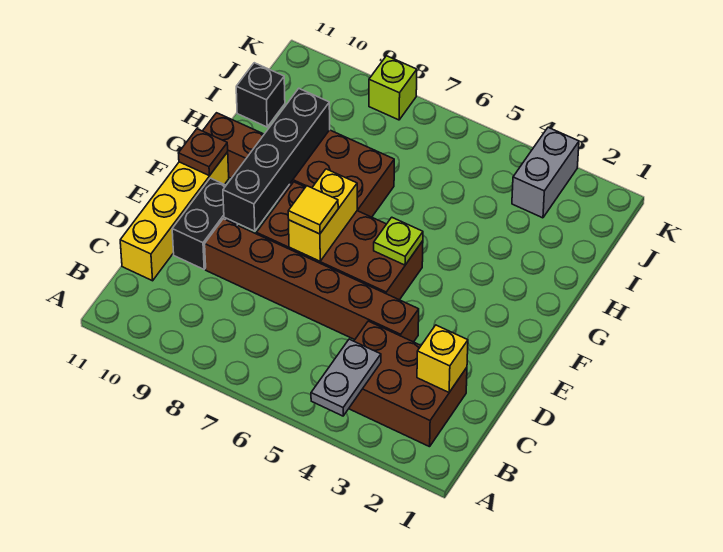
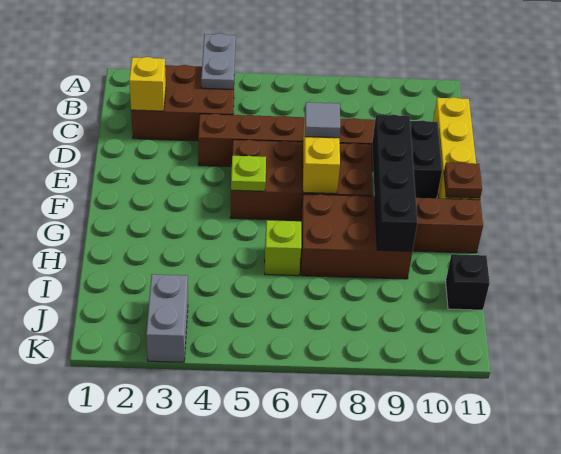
yellow 1x1 tile [288,186,338,234] -> grey 1x1 tile [305,102,340,138]
lime 1x1 brick [369,56,417,120] -> lime 1x1 brick moved to [265,220,301,276]

